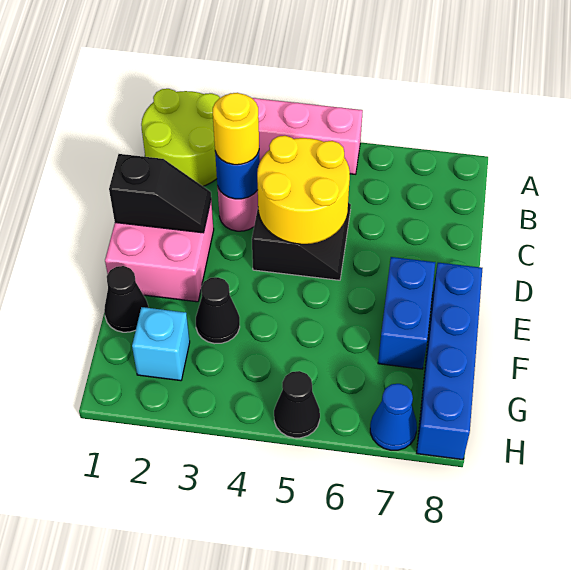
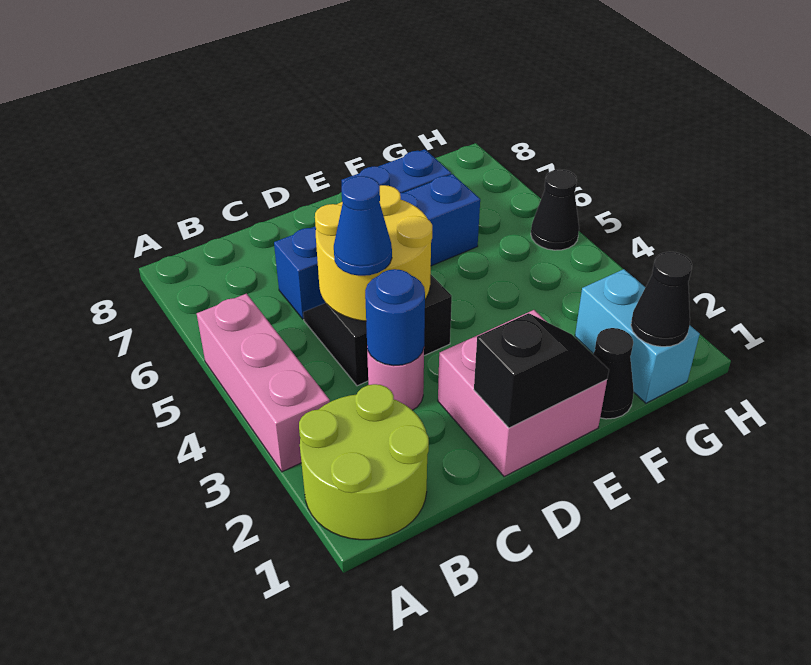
yellow 1x1 round brick [213,93,259,165] -> none
black 1x2 slope [109,154,211,233] -> black 1x2 slope turned to [474,313,609,428]
blue 1x4 brick [417,263,483,460] -> blue 1x4 brick moved to [274,174,480,319]
black 1x1 cone [196,277,240,344] -> black 1x1 cone moved to [631,252,692,347]
cyan 1x1 brick [132,307,190,381] -> cyan 1x2 brick [575,269,700,403]
blue 1x1 cone [370,384,417,450] -> blue 1x1 cone moved to [334,176,392,276]

